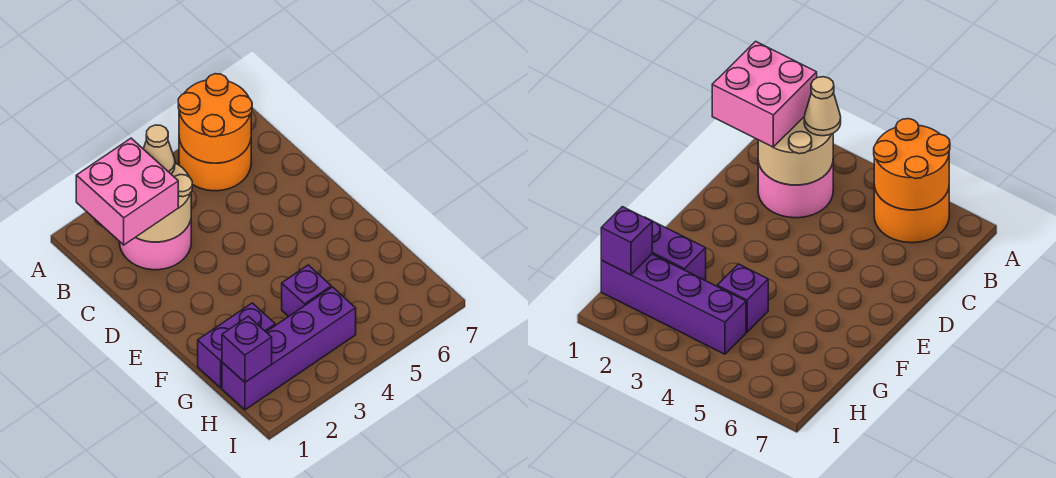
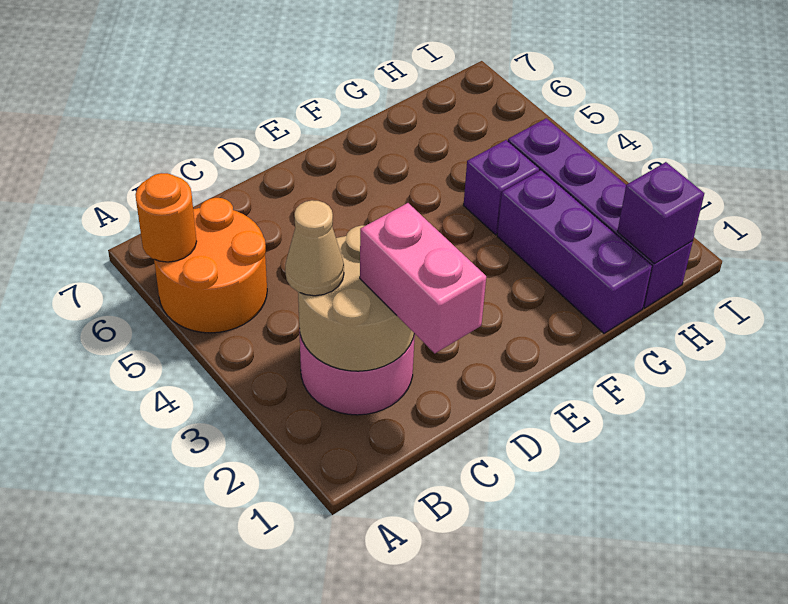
orange 2x2 round brick [178,74,252,163] -> orange 1x1 round brick [135,173,197,262]
pink 2x2 brick [76,138,178,245] -> pink 1x2 brick [360,203,486,353]
purple 1x2 brick [198,303,275,388] -> purple 1x3 brick [497,170,652,333]

